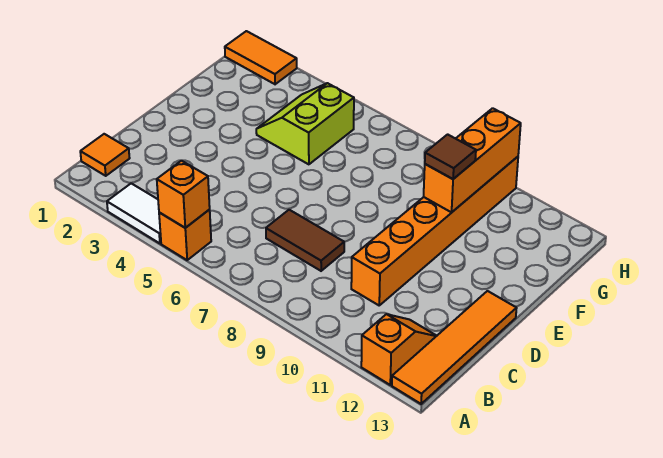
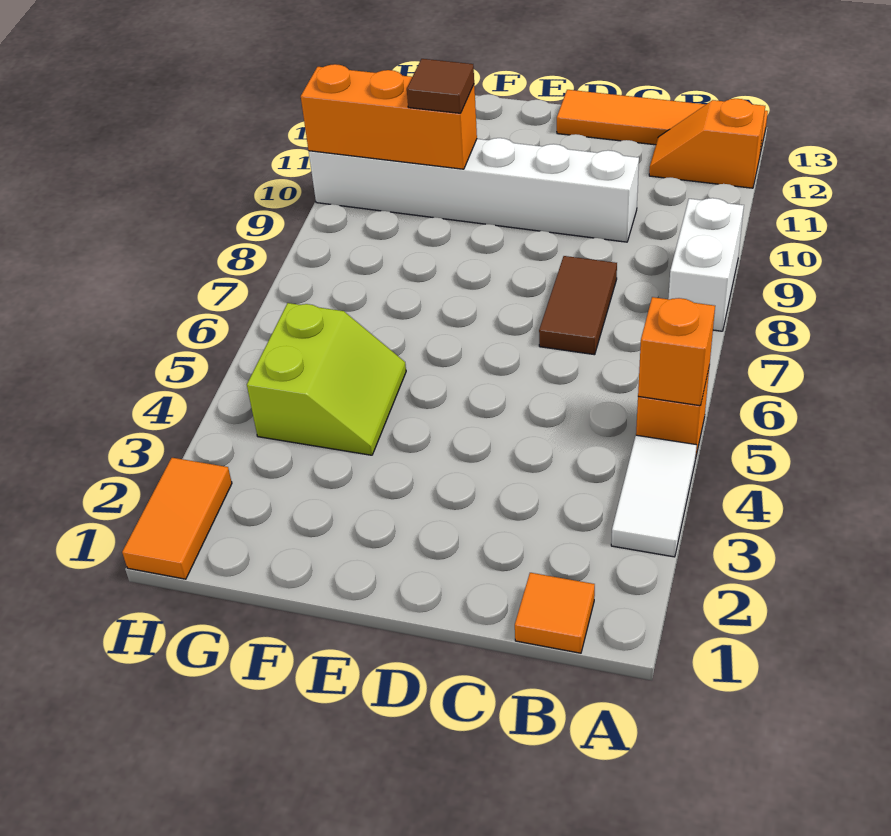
none -> white 1x2 brick [668,198,744,331]
orange 1x6 brick [351,157,518,305] -> white 1x6 brick [309,138,639,242]
lime 2x2 slope [256,83,354,164] -> lime 2x2 slope turned to [247,303,406,455]

